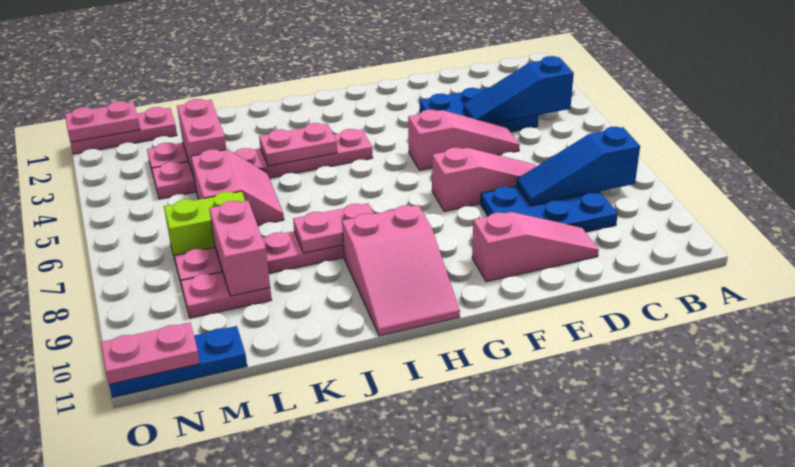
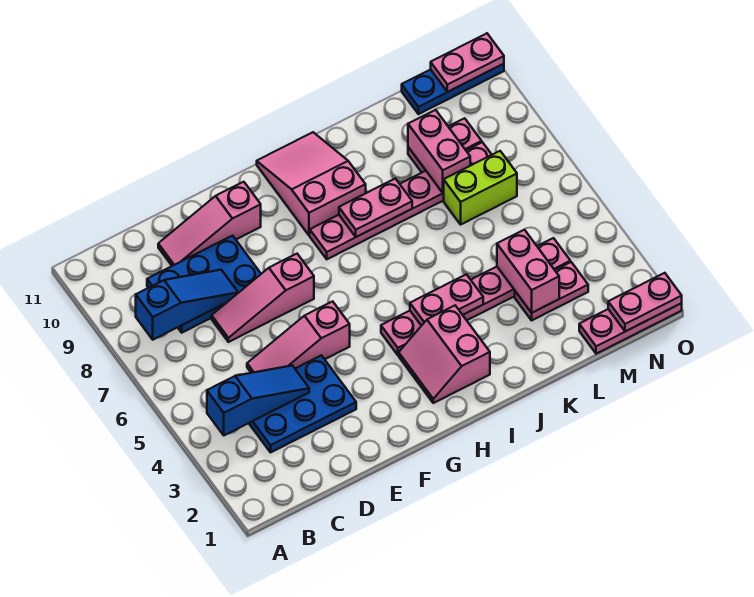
pink 2x2 slope [191,149,284,225] -> pink 2x2 slope moved to [399,306,490,403]

